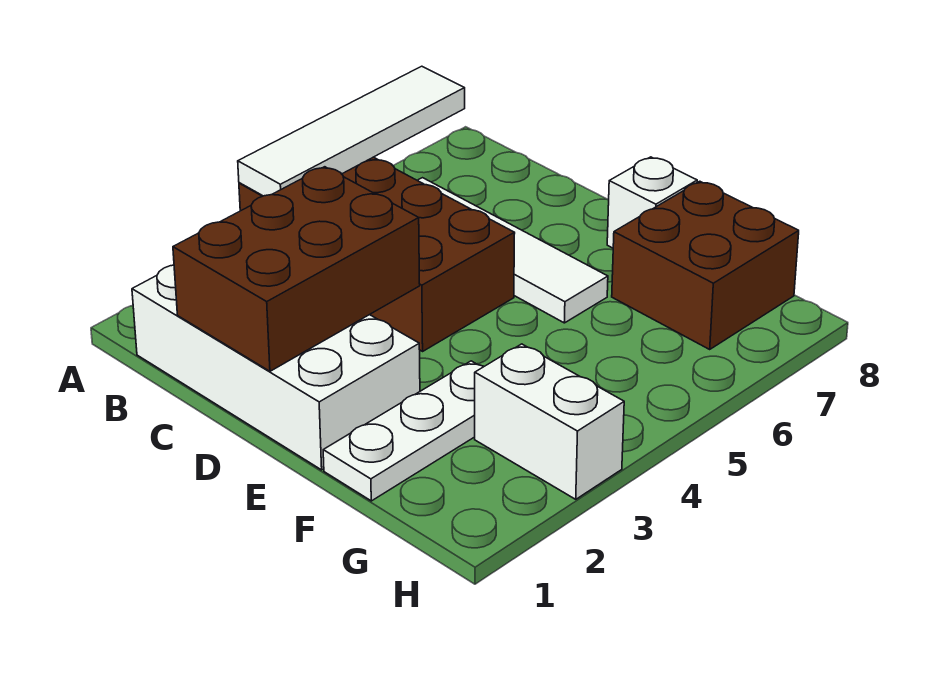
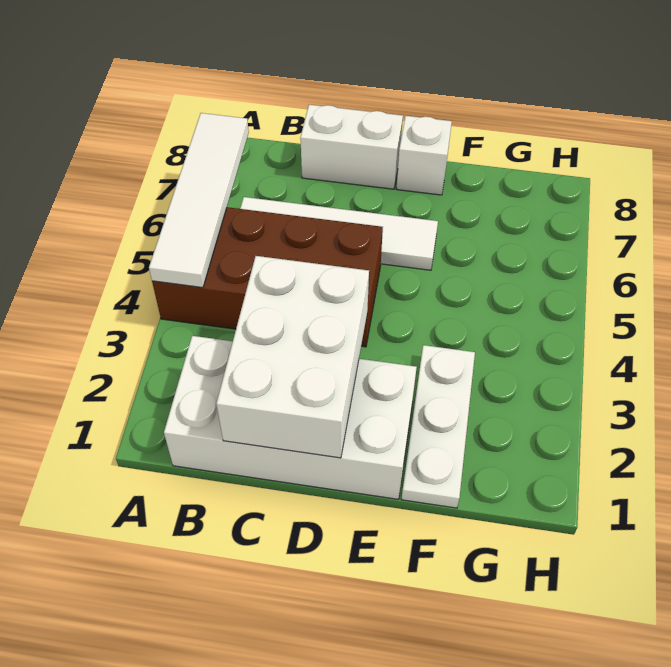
brown 2x3 brick [173,167,420,371] -> white 2x3 brick [216,256,369,458]
brown 2x2 brick [612,181,799,349] -> none
white 1x2 brick [475,344,624,499] -> white 1x2 brick moved to [300,105,403,189]

